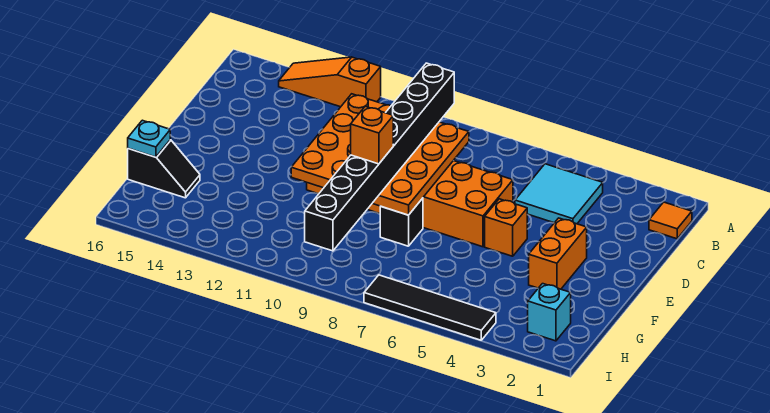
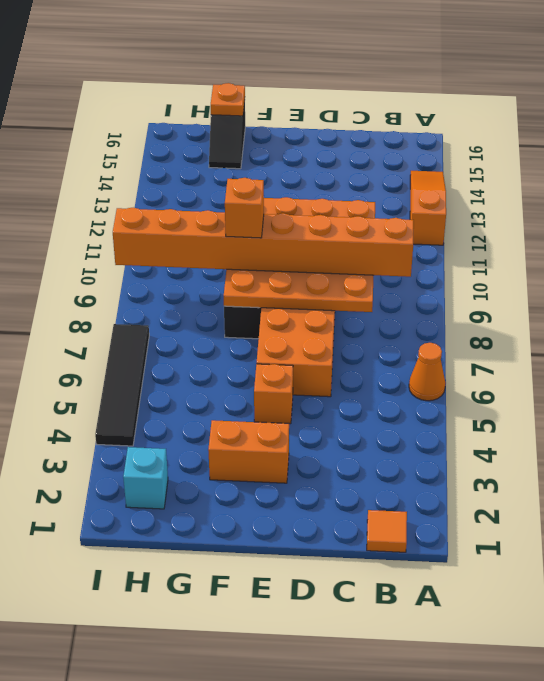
none -> orange 1x1 cone [409,343,445,401]
cyan 2x2 tile [515,164,603,224] -> none
black 1x8 brick [305,63,454,251] -> orange 1x8 brick [113,208,414,277]
cyan 1x1 plate [128,120,170,157] -> orange 1x1 plate [211,83,245,116]

